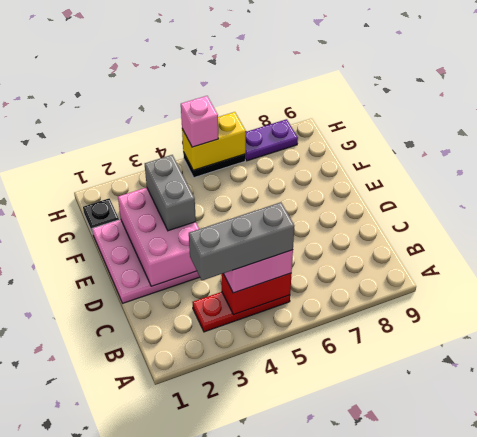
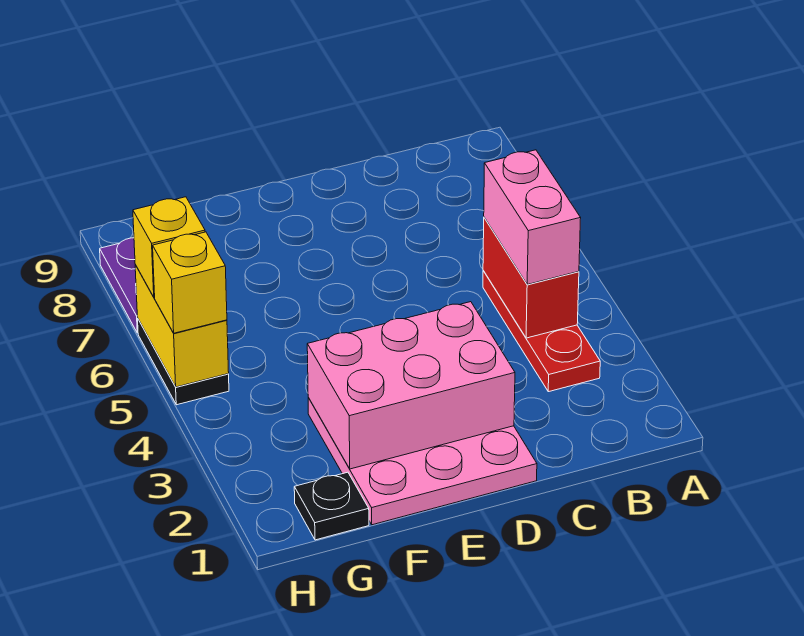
grey 1x3 brick [189,202,294,280] -> none
grey 1x2 brick [145,155,196,231] -> none
pink 1x1 brick [181,96,218,147] -> yellow 1x1 brick [153,232,227,333]
none -> yellow 1x1 brick [133,197,205,297]

